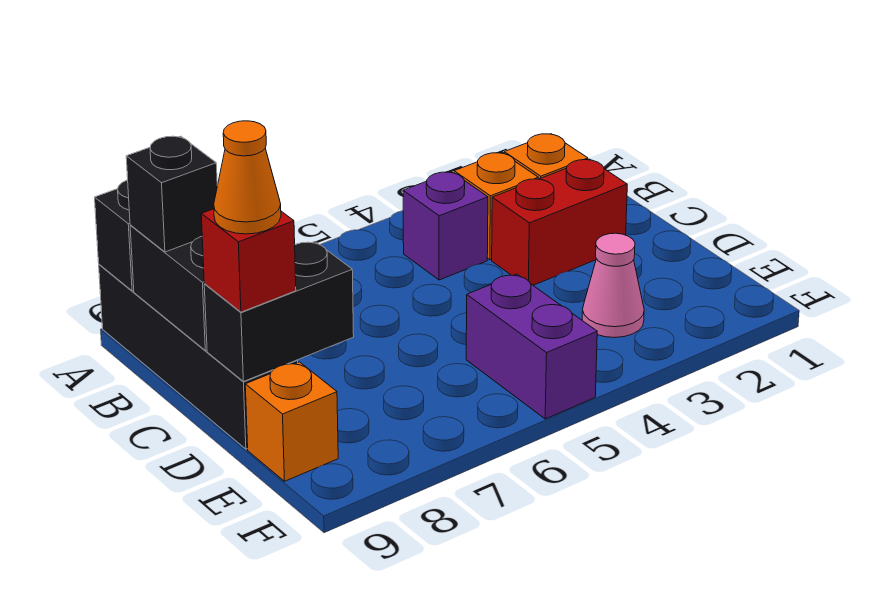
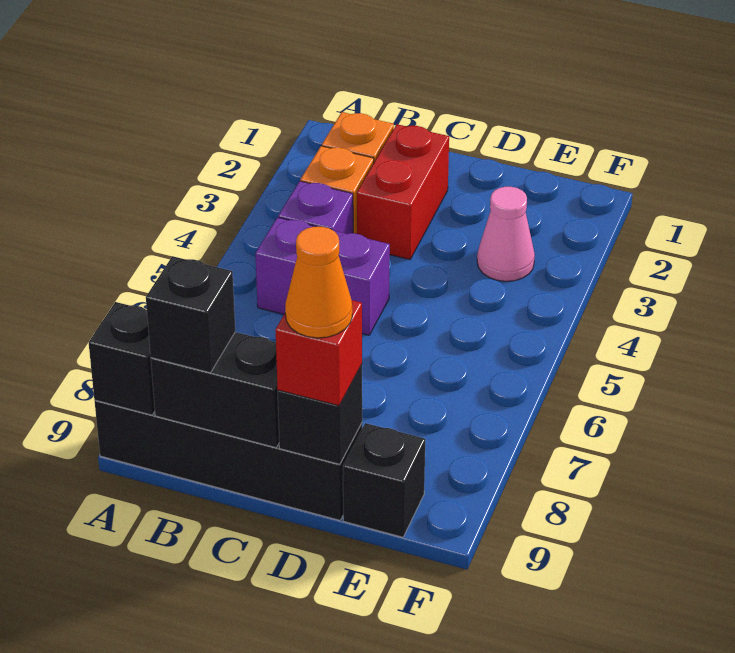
black 1x2 brick [204,242,354,382] -> black 1x1 brick [278,365,362,464]
purple 1x2 brick [466,274,597,419] -> purple 1x2 brick moved to [255,217,390,335]
orange 1x1 brick [245,362,338,481] -> black 1x1 brick [343,423,425,537]

